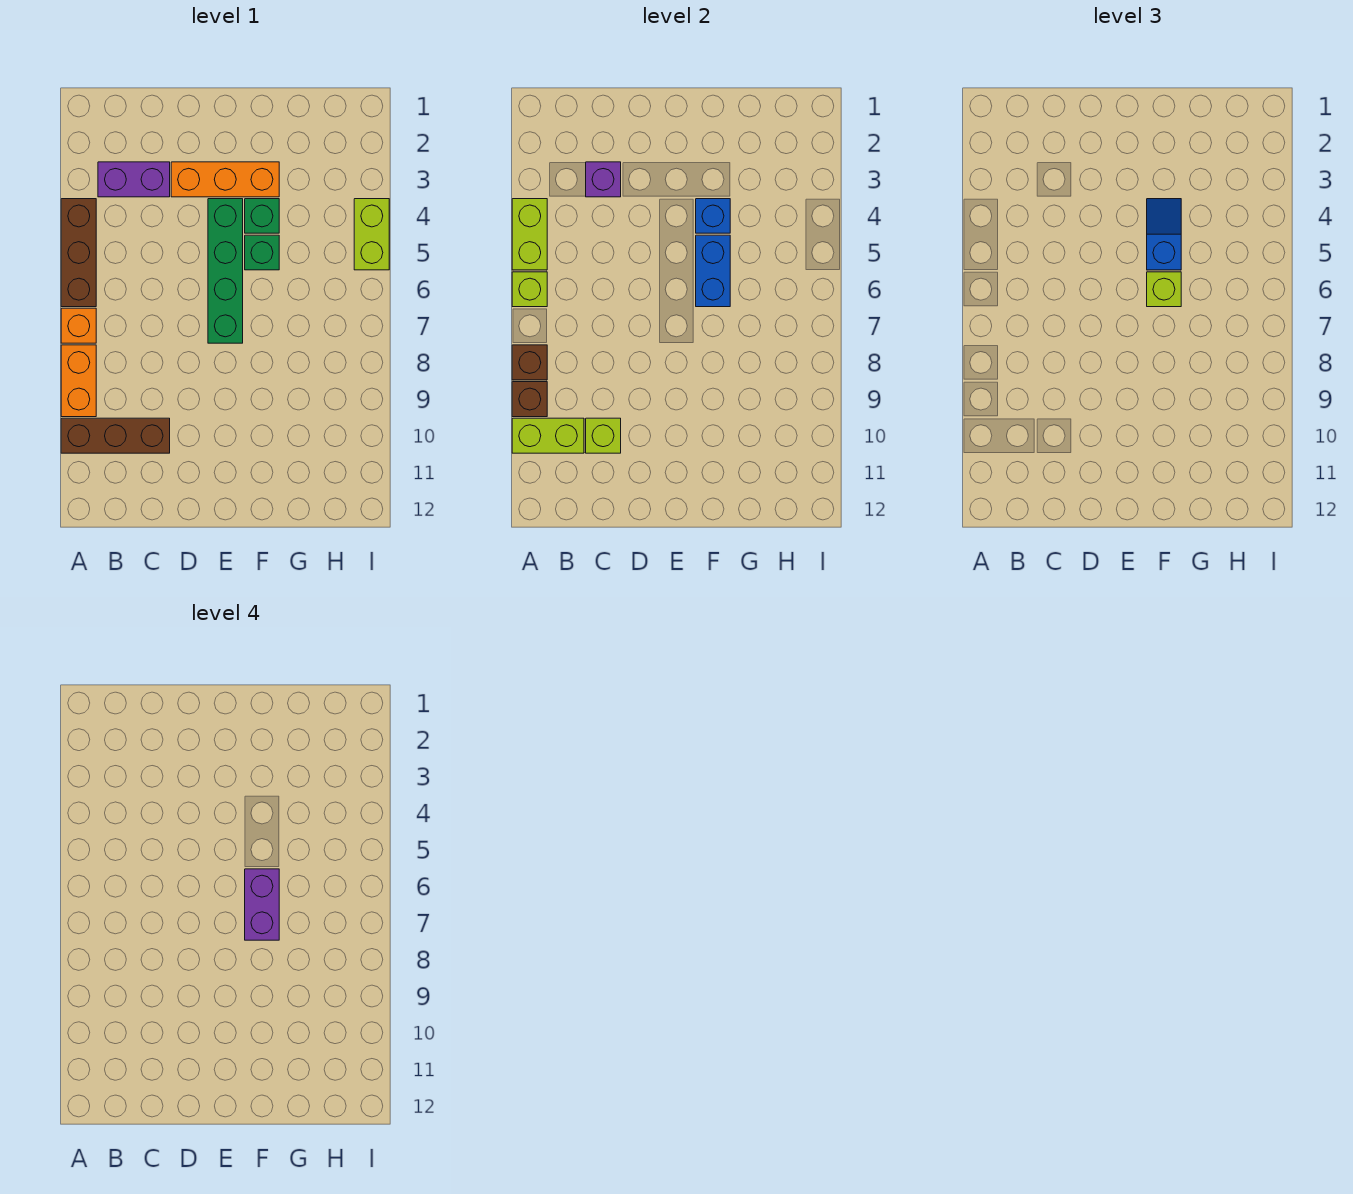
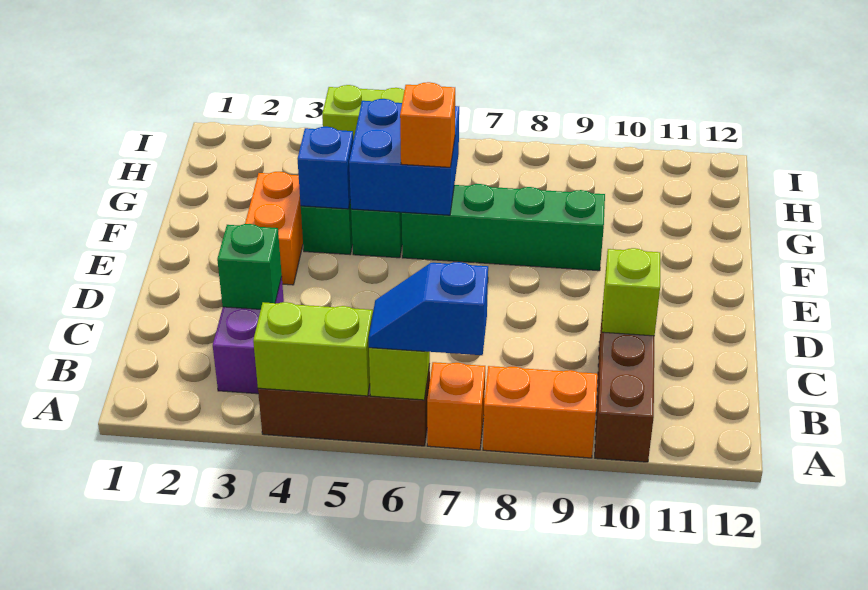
brown 1x1 brick [512,345,547,380] -> none
brown 1x1 brick [512,382,547,417] -> none
lime 1x2 brick [512,418,584,453] -> none
purple 1x1 brick [586,162,621,197] -> green 1x1 brick [217,224,282,309]
orange 1x3 brick [171,162,279,197] -> orange 1x2 brick [245,172,303,285]
green 1x4 brick [208,199,243,343] -> green 1x4 brick moved to [402,184,605,271]
blue 1x2 slope [1147,199,1181,270] -> blue 1x2 slope moved to [369,262,488,355]
blue 1x2 brick [696,235,730,307] -> blue 2x2 brick [349,99,459,215]
lime 1x1 brick [1147,272,1181,307] -> orange 1x1 brick [400,82,455,167]
purple 1x2 brick [245,869,279,940] -> none

